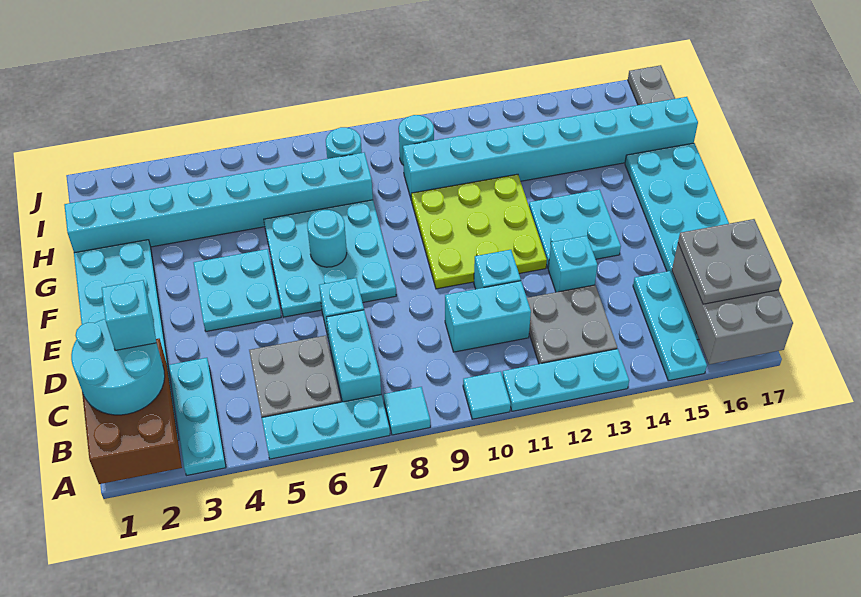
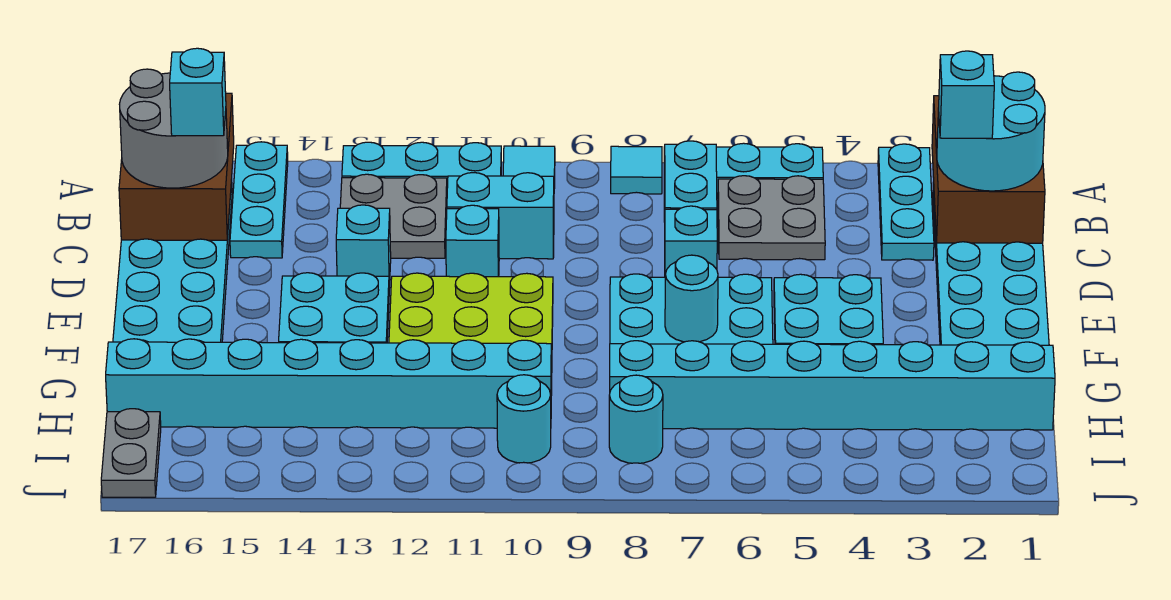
grey 2x3 brick [672,244,793,364] -> brown 2x3 brick [119,93,234,240]
grey 2x2 plate [678,219,782,304] -> grey 2x2 round brick [119,69,228,188]
none -> cyan 1x1 brick [170,48,226,136]

